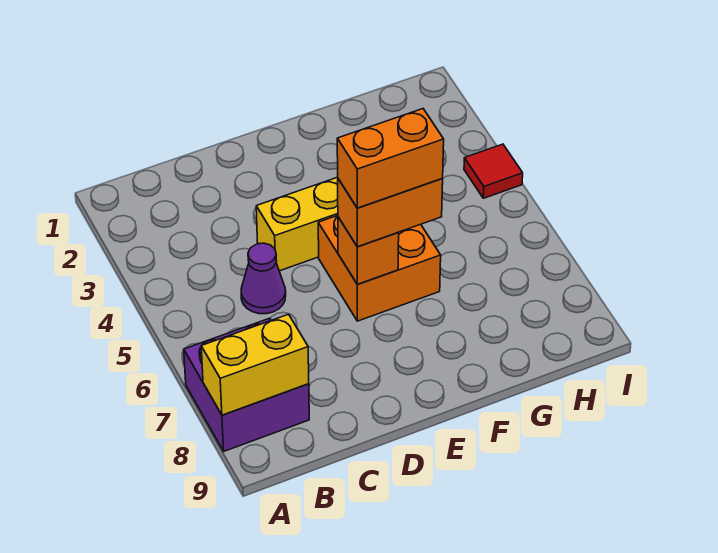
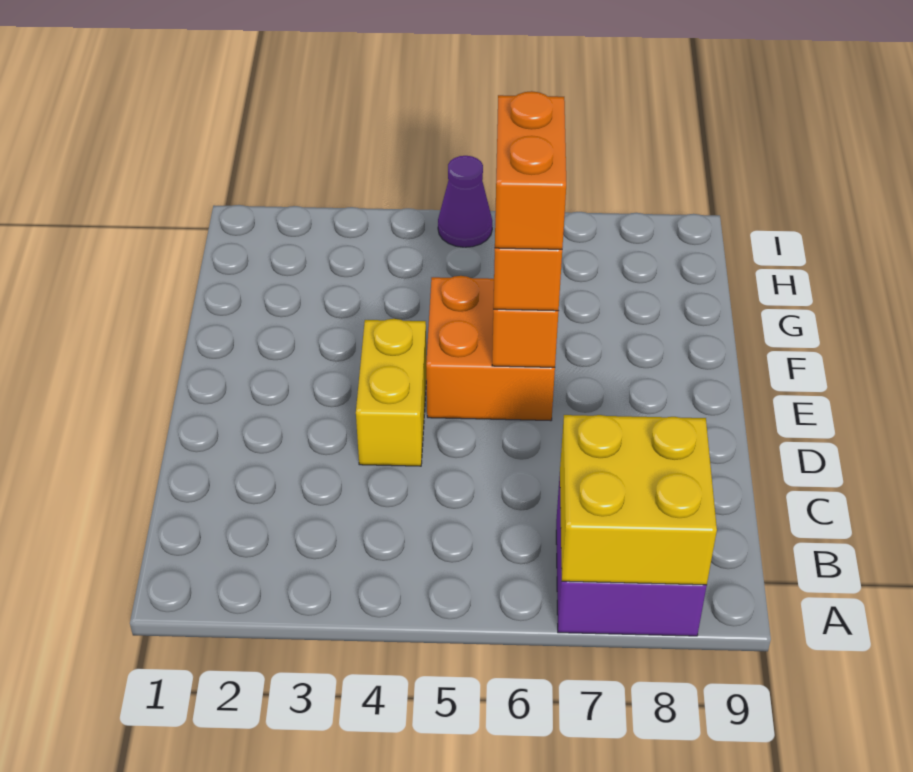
yellow 1x2 brick [201,314,309,415] -> yellow 2x2 brick [560,415,717,585]
purple 1x1 cone [241,243,286,314] -> purple 1x1 cone moved to [438,156,492,247]
red 1x1 tile [464,144,523,198] -> none

